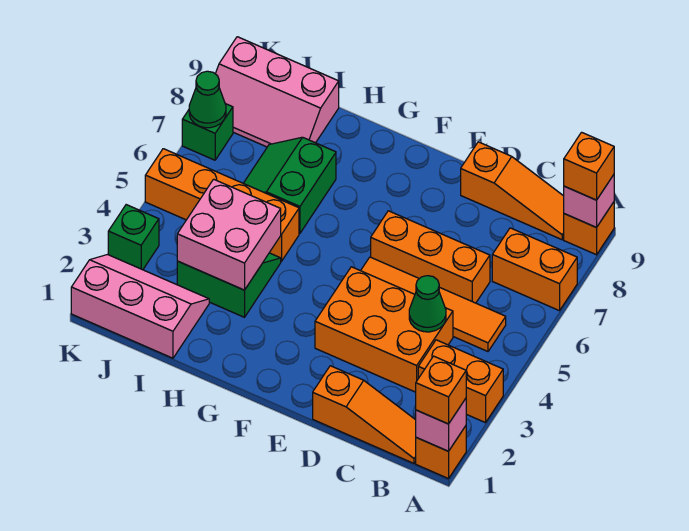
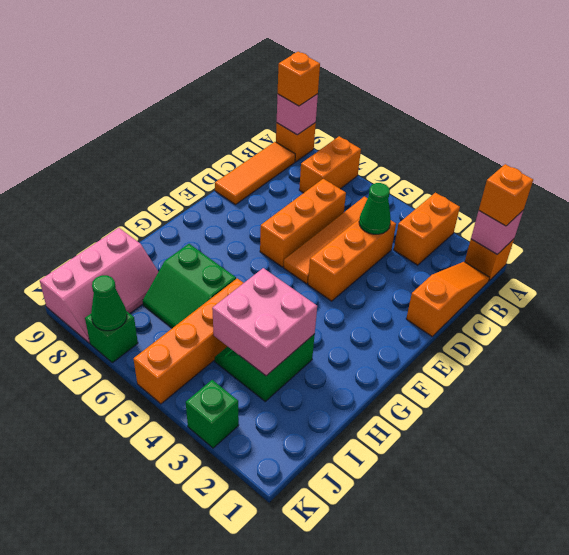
orange 1x3 slope [461,142,564,240] -> orange 1x3 tile [215,142,295,205]
orange 2x3 brick [315,267,453,392] -> orange 1x3 brick [308,219,396,301]
pink 2x3 slope [71,255,209,358] -> none

